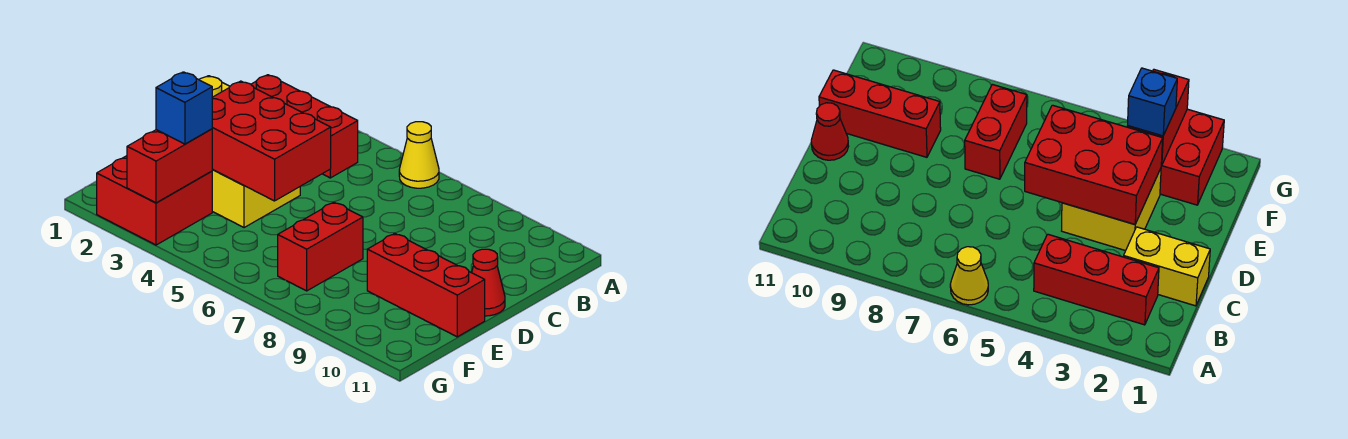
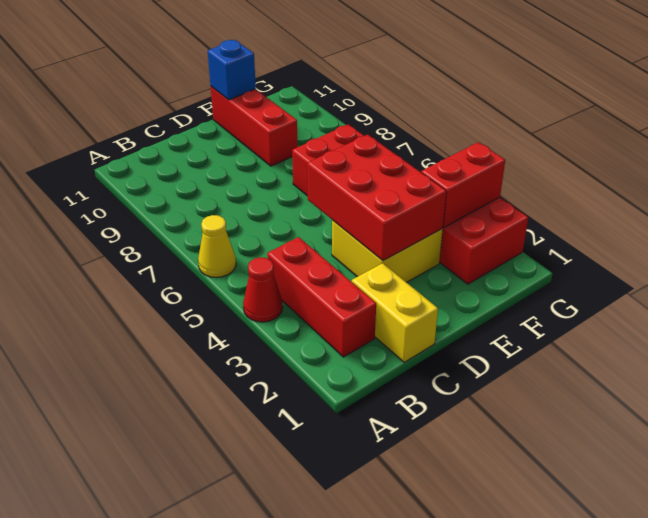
red 1x1 cone [471,249,505,316] -> red 1x1 cone moved to [243,257,283,322]
blue 1x1 brick [156,72,212,144] -> blue 1x1 brick moved to [208,40,256,100]

